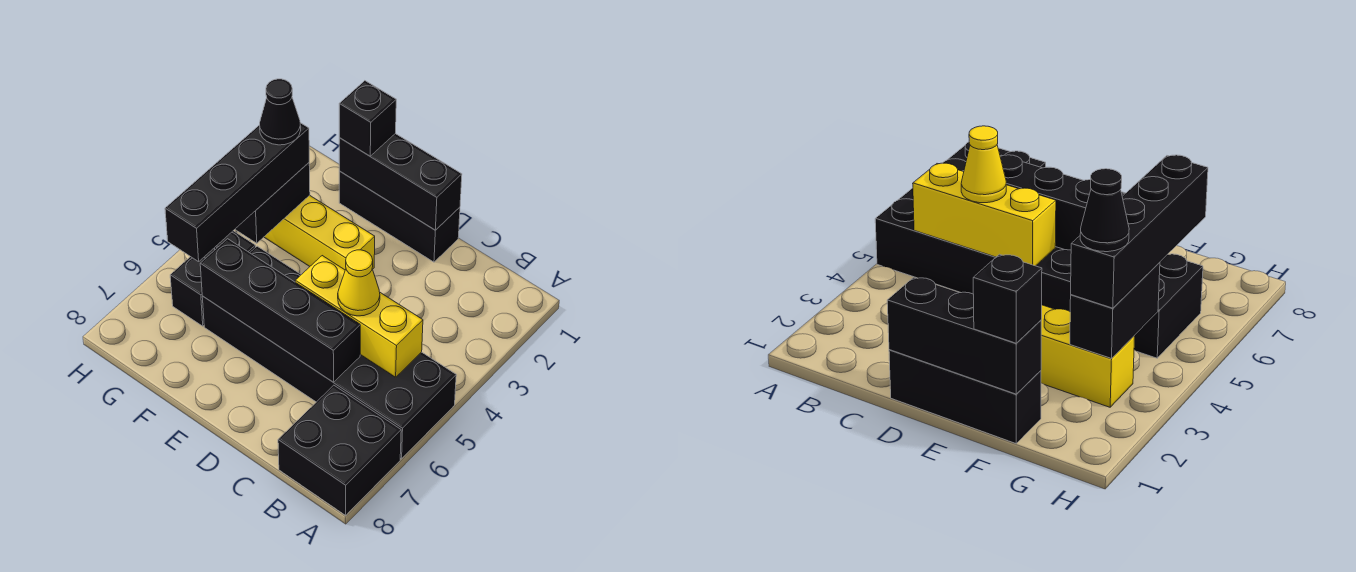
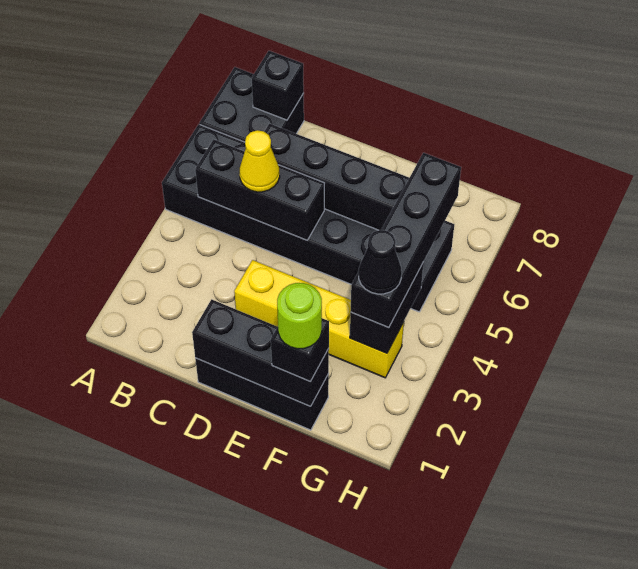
yellow 1x3 brick [295,256,423,377] -> black 1x3 brick [195,139,324,240]
none -> black 1x1 brick [252,51,304,120]
yellow 1x3 brick [264,195,375,270] -> yellow 1x4 brick [234,260,404,378]
none -> lime 1x1 round brick [277,283,322,349]

